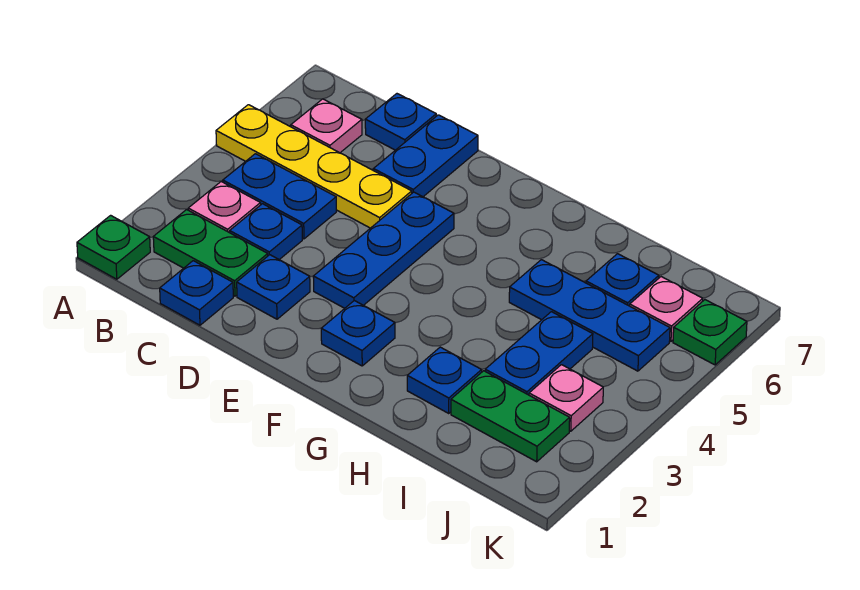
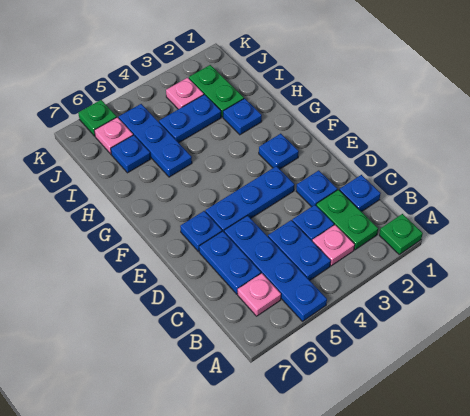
yellow 1x4 plate [216,105,412,228] -> blue 1x4 plate [224,216,327,321]
blue 1x1 plate [365,94,436,150] -> blue 1x1 plate moved to [180,211,222,252]
blue 1x2 plate [374,115,478,197] -> blue 1x2 plate turned to [199,231,261,294]

